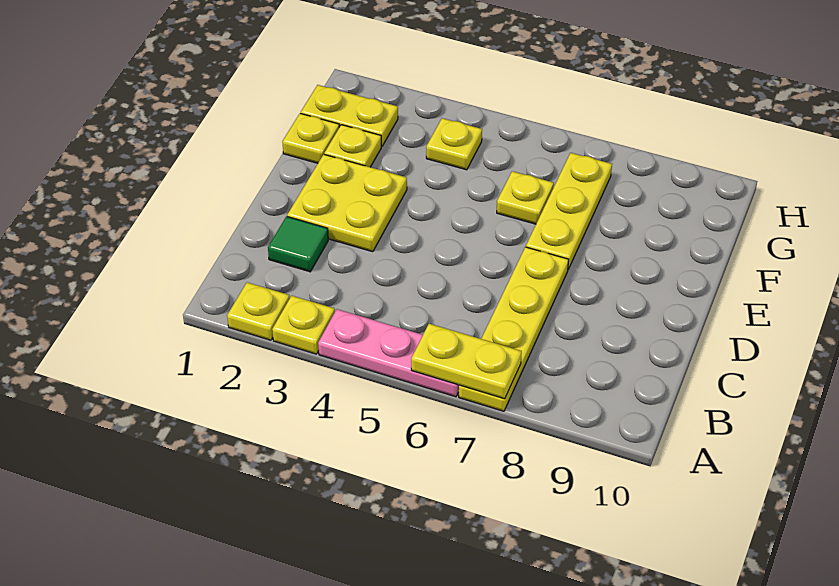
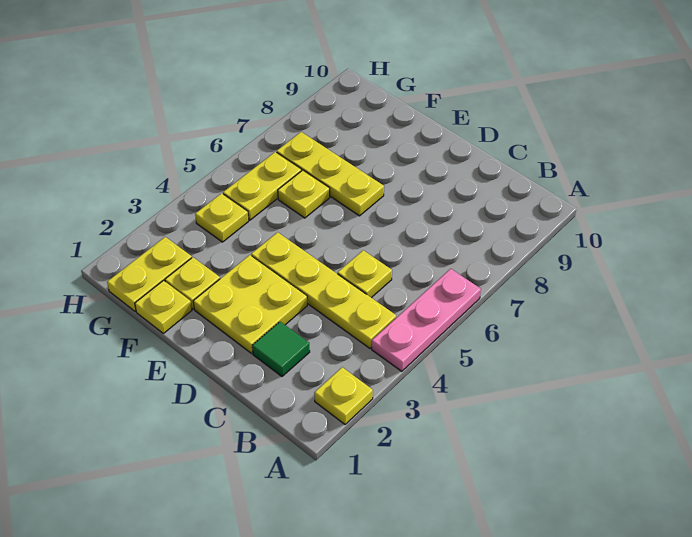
yellow 1x1 plate [272,296,335,354] -> yellow 1x1 plate moved to [338,250,392,298]
yellow 1x2 plate [411,324,522,399] -> yellow 1x2 plate moved to [223,152,302,220]
yellow 1x4 plate [459,247,569,411] -> yellow 1x4 plate moved to [251,232,396,348]

